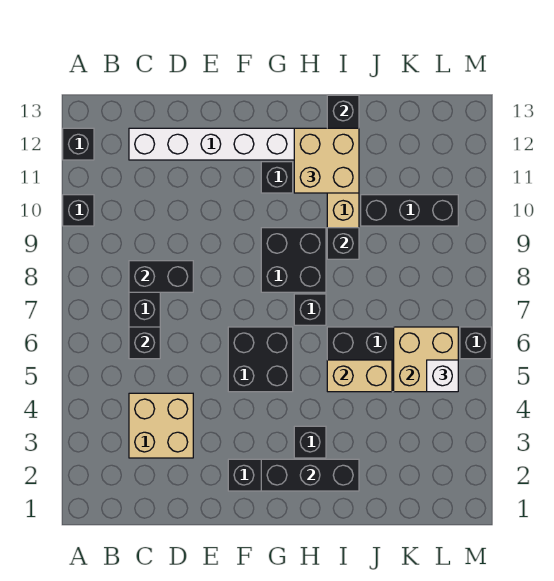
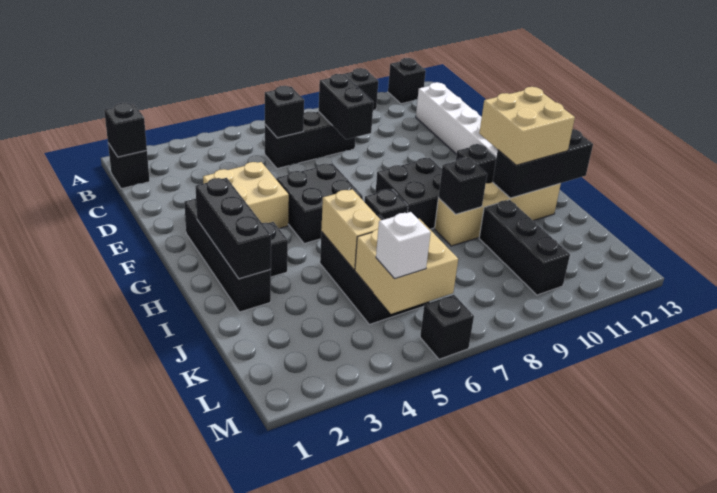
none -> black 1x1 brick [108,143,150,189]
none -> black 1x1 brick [104,103,147,157]
tan 2x2 brick [129,393,193,458] -> tan 2x2 brick moved to [203,162,289,228]

